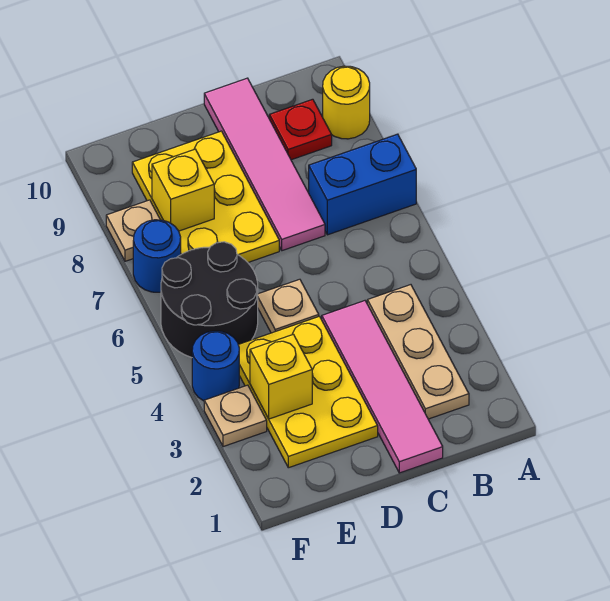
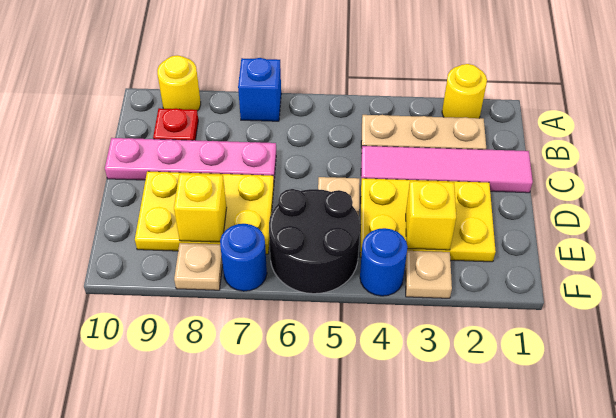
none -> yellow 1x1 round brick [442,64,487,118]
blue 1x2 brick [309,134,416,235] -> blue 1x1 brick [238,58,281,121]
pink 1x4 tile [204,78,325,251] -> pink 1x4 plate [105,138,276,180]

